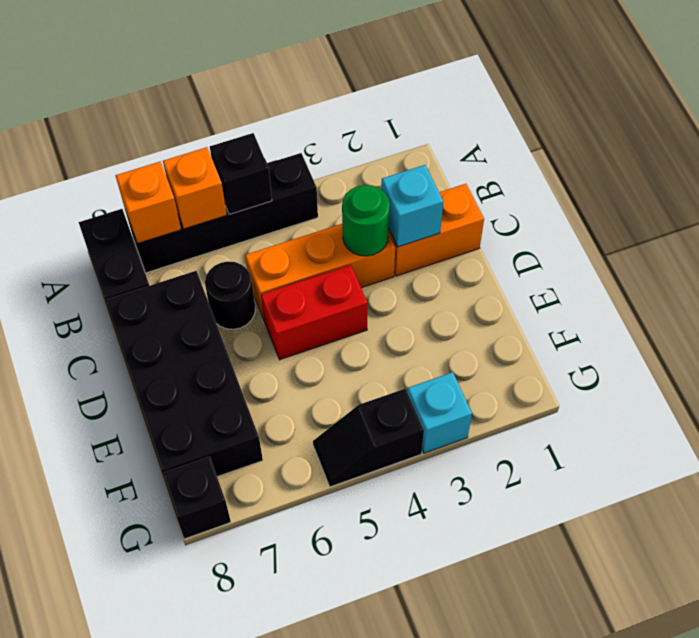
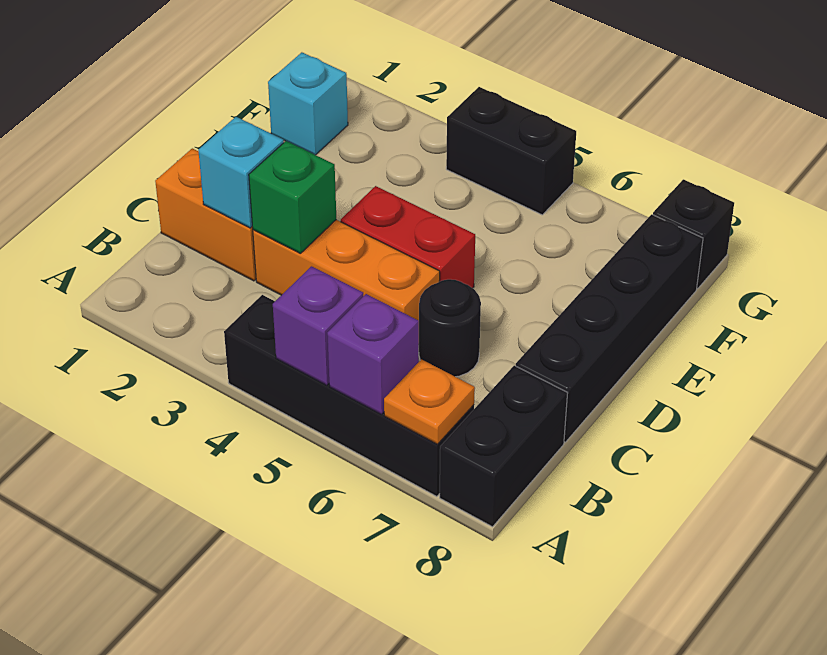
black 1x1 brick [210,133,272,215] -> purple 1x1 brick [273,266,363,385]
orange 1x1 brick [163,147,227,229] -> purple 1x1 brick [327,294,419,415]
orange 1x1 brick [115,162,181,244] -> orange 1x1 plate [384,359,475,444]
green 1x1 round brick [342,185,390,256] -> green 1x1 brick [249,141,336,254]
black 2x4 brick [105,271,263,477] -> black 1x4 brick [516,214,703,442]
cyan 1x1 brick [407,372,472,453] -> cyan 1x1 brick moved to [268,52,348,155]
black 1x2 slope [313,389,424,487] -> black 1x2 brick [446,87,576,215]

